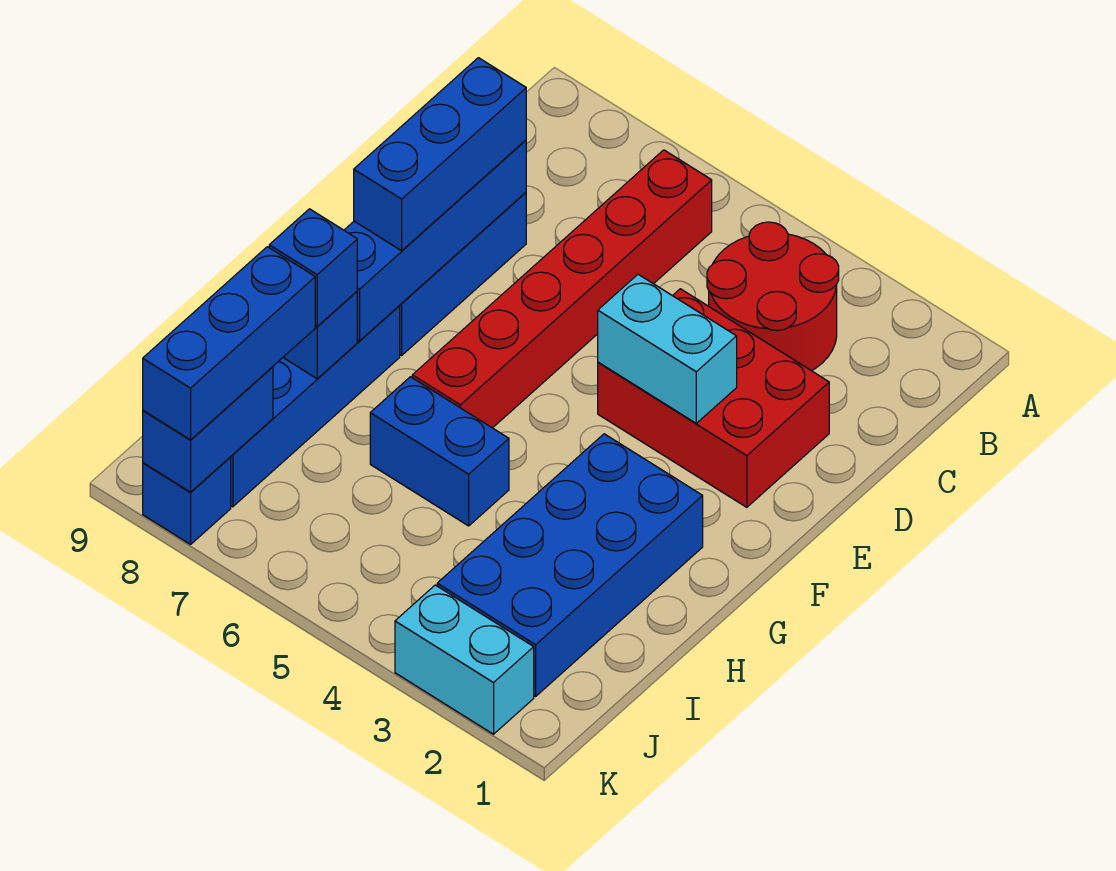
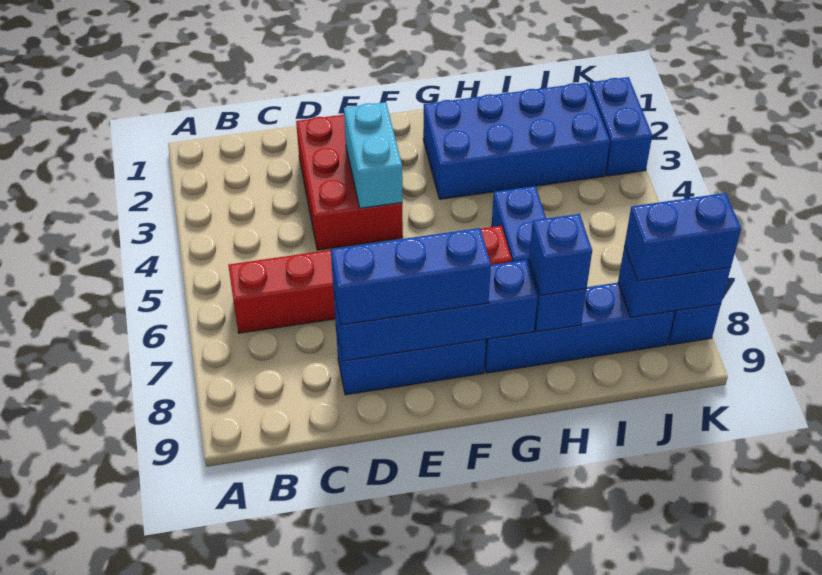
red 2x2 round brick [707,222,839,371] -> none
blue 1x3 brick [143,247,315,440] -> blue 1x2 brick [624,193,741,281]
cyan 1x2 brick [395,585,534,734] -> blue 1x2 brick [590,77,652,176]

